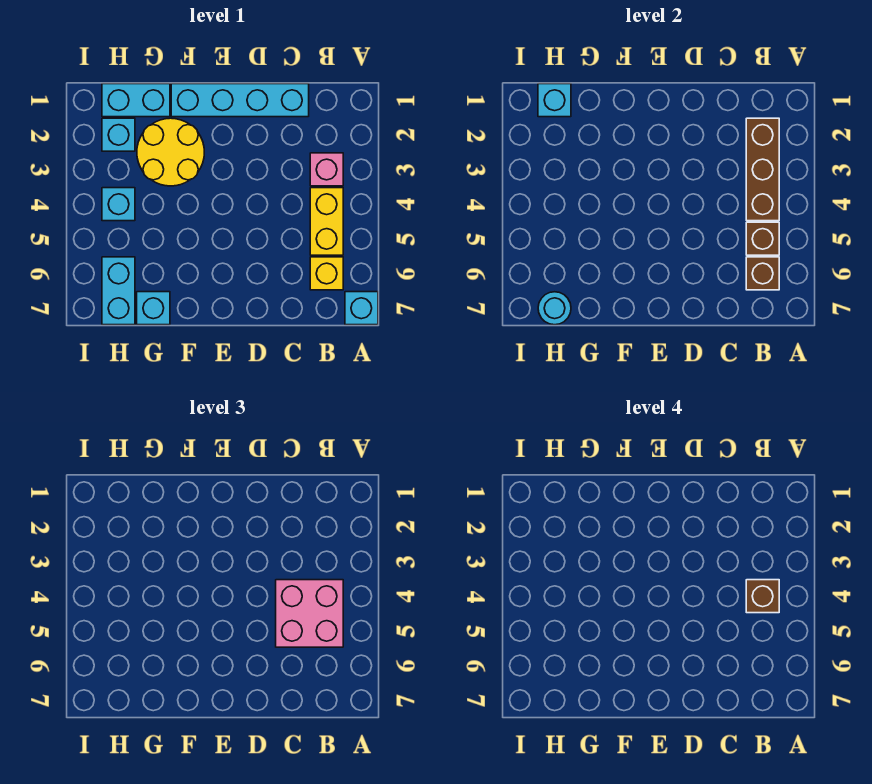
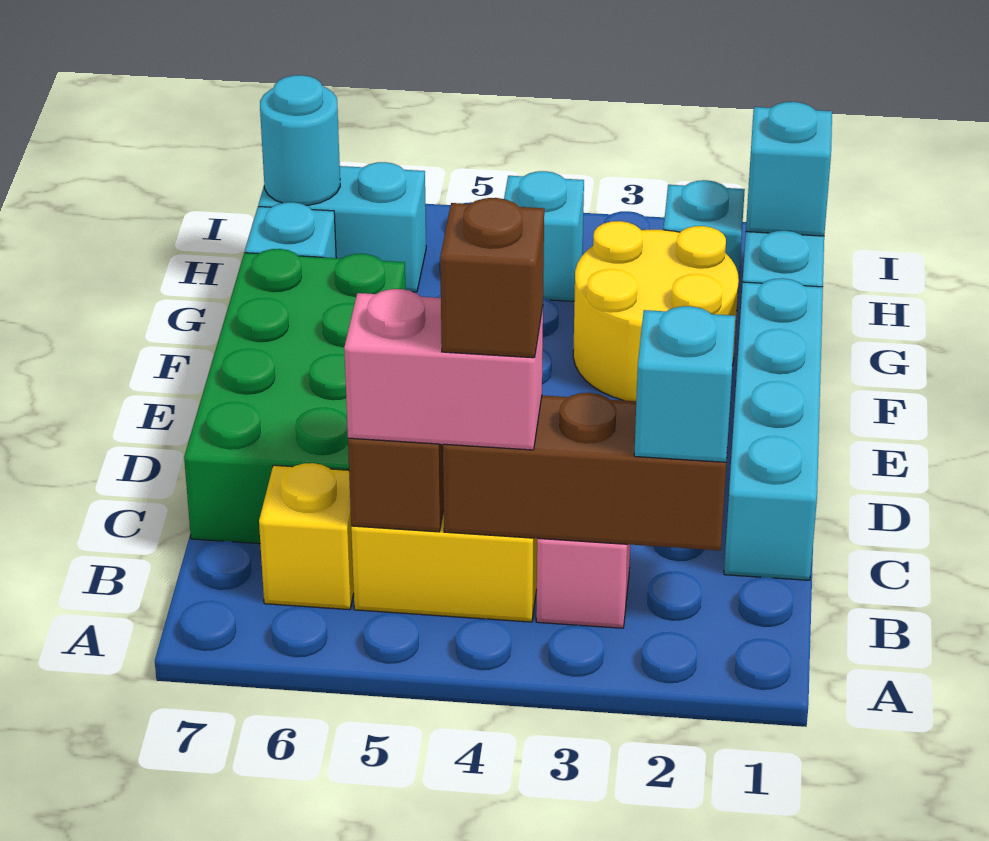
cyan 1x1 brick [345,292,378,325] -> cyan 1x1 brick moved to [634,306,735,462]
pink 2x2 brick [276,580,343,647] -> pink 1x2 brick [344,289,543,450]
brown 1x1 brick [746,257,779,290] -> none
none -> green 2x4 brick [184,249,405,544]

